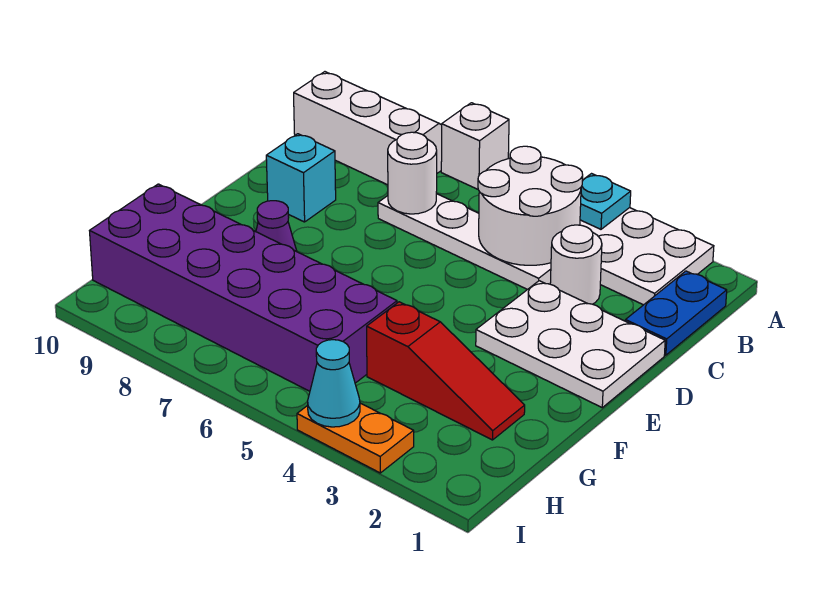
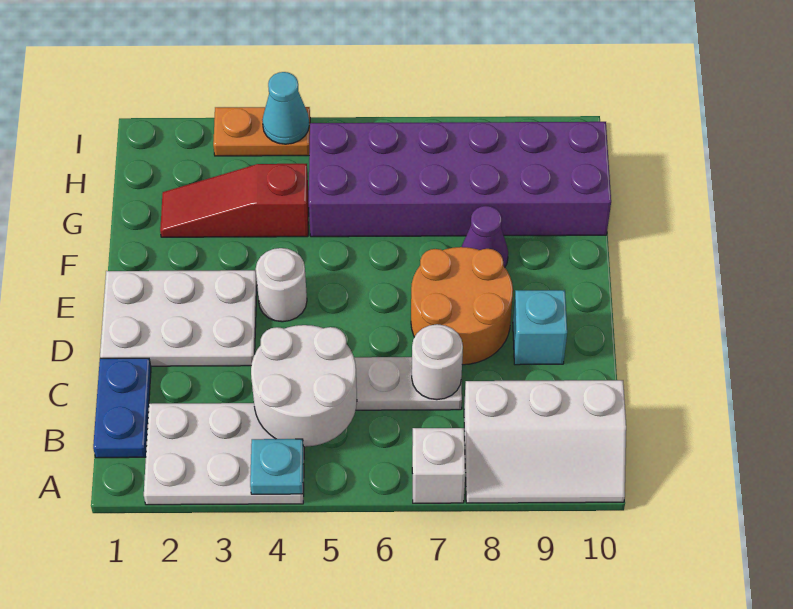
white 1x1 round brick [550,225,602,304] -> white 1x1 round brick moved to [256,248,307,322]
none -> orange 2x2 round brick [411,247,513,365]

